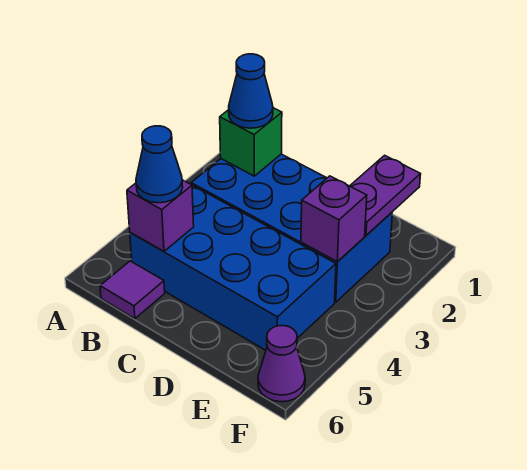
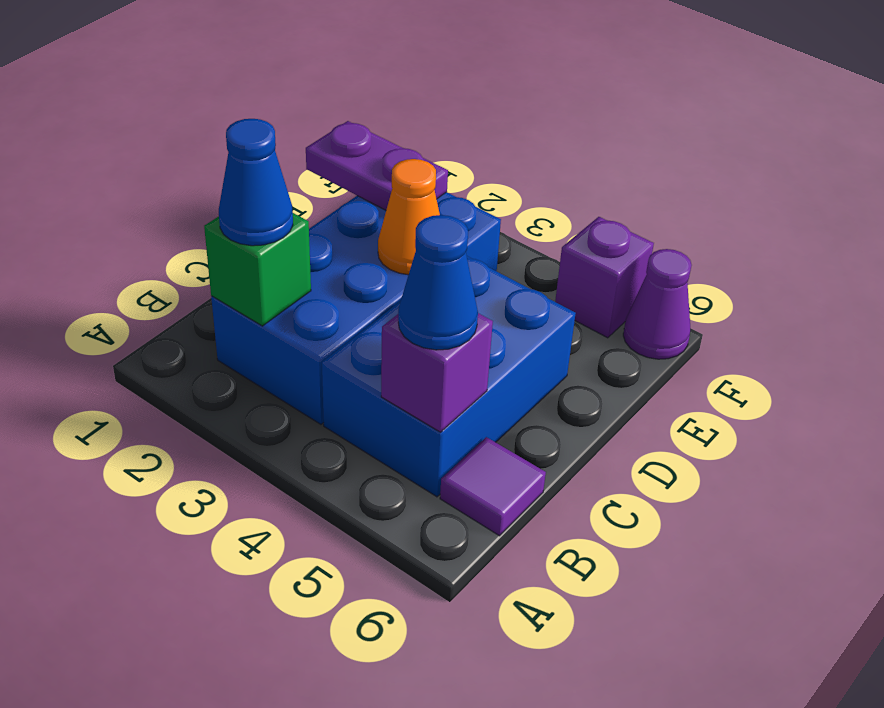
blue 2x4 brick [130,185,336,350] -> blue 2x3 brick [322,256,576,497]
none -> orange 1x1 cone [378,159,440,275]
purple 1x1 brick [301,176,367,262] -> purple 1x1 brick moved to [555,217,654,338]

